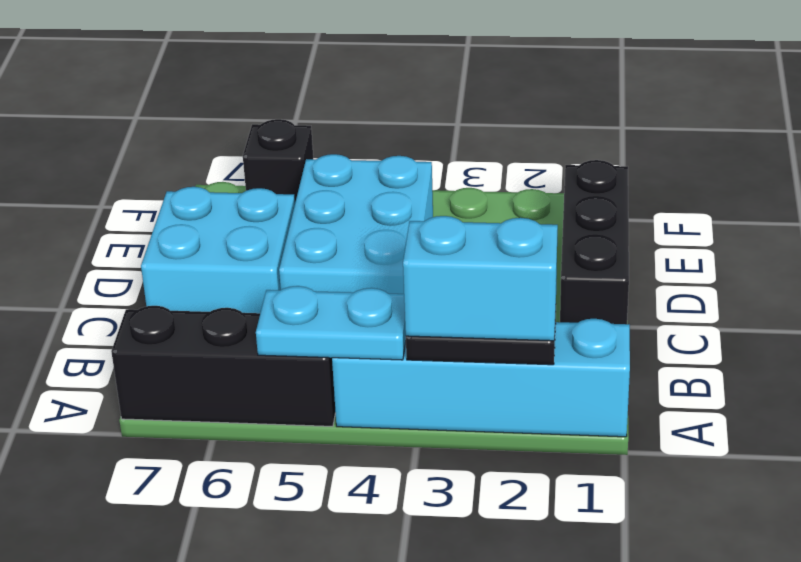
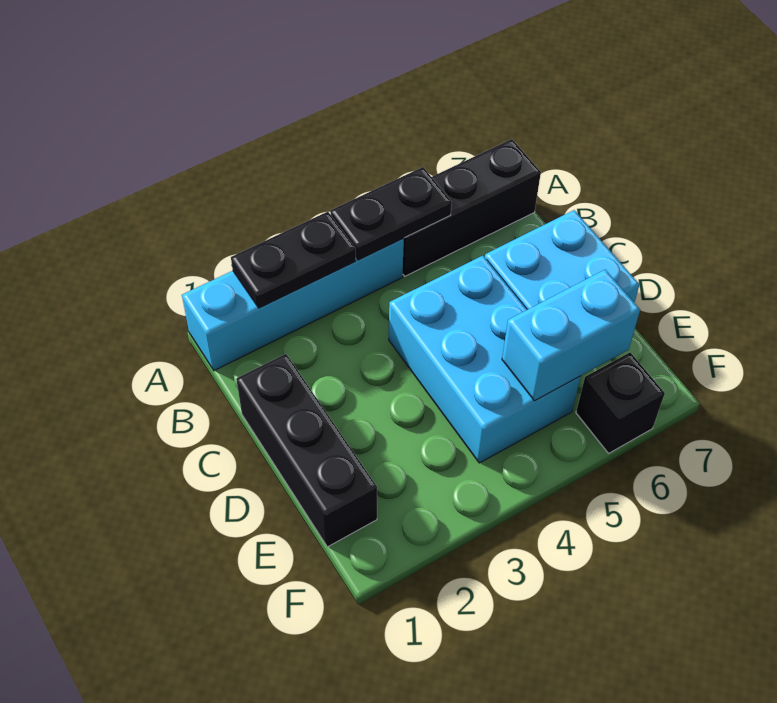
cyan 1x2 brick [403,216,558,341] -> cyan 1x2 brick moved to [502,270,640,401]
cyan 1x2 plate [256,286,406,360] -> black 1x2 plate [330,167,452,260]

